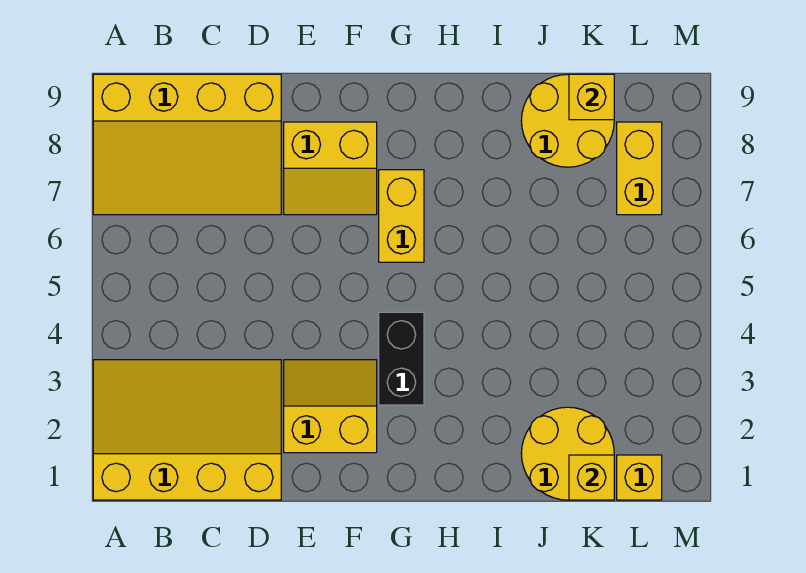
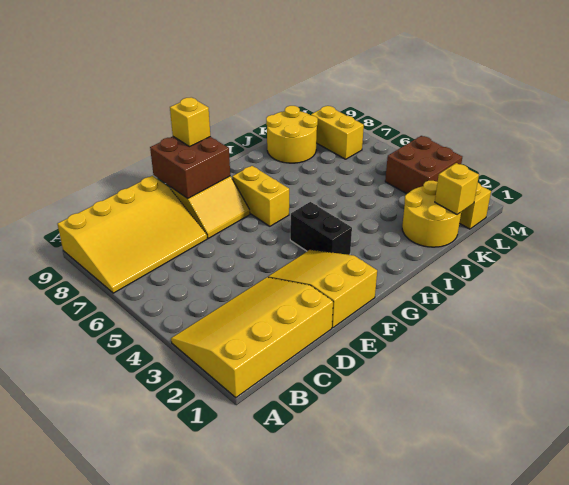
yellow 2x2 slope [284,360,377,453] -> yellow 2x3 slope [268,250,377,328]
none -> brown 2x2 brick [150,136,230,198]
yellow 1x1 brick [569,74,614,120] -> yellow 1x1 brick moved to [170,98,210,147]
none -> brown 2x2 brick [385,136,462,194]

